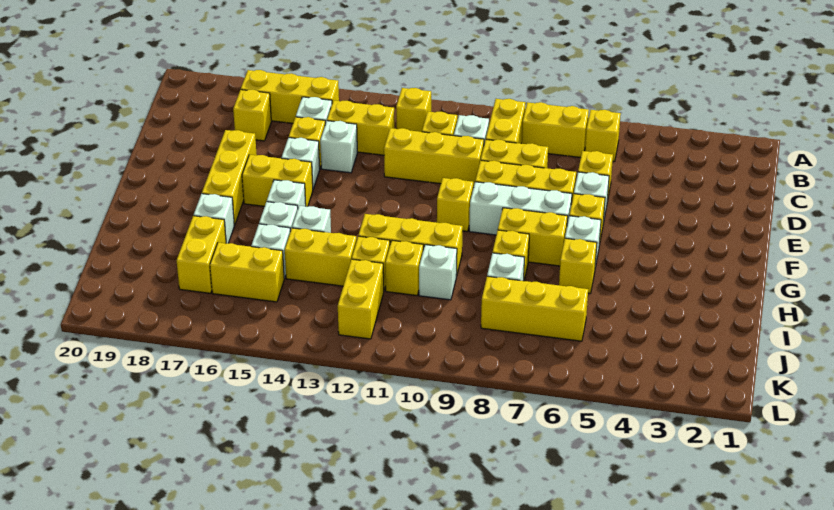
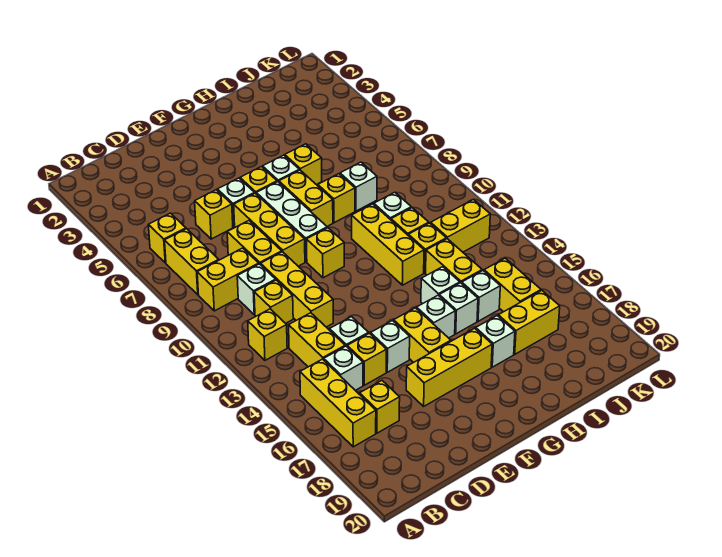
yellow 1x3 brick [481,276,588,341] -> none

